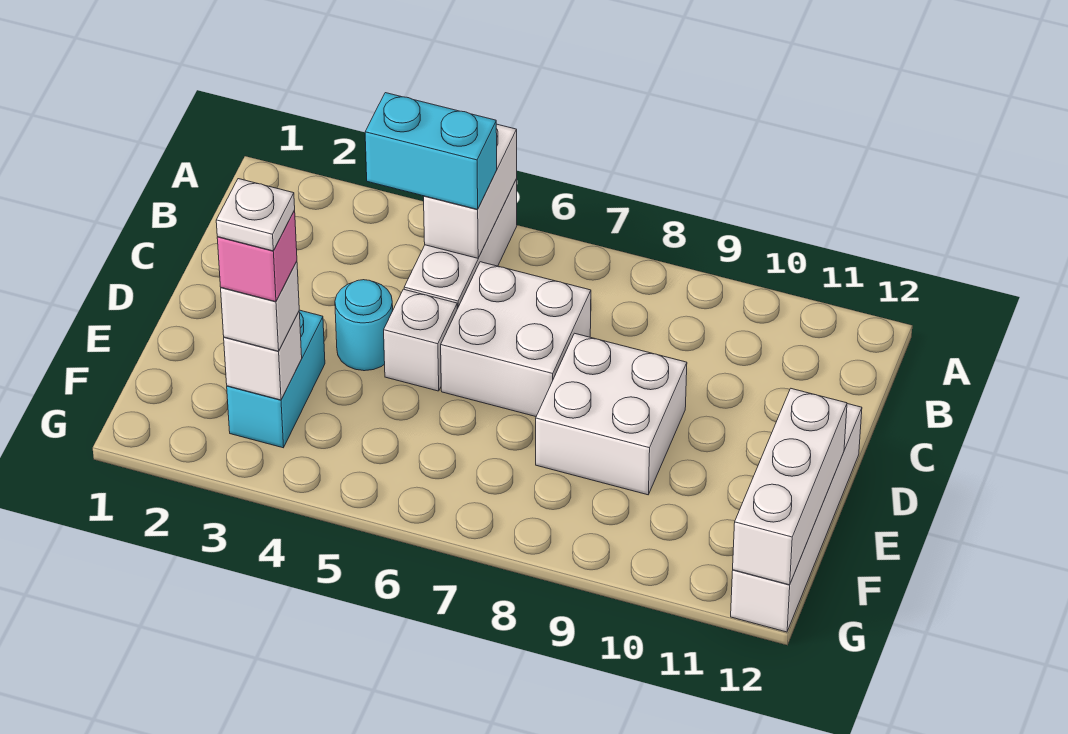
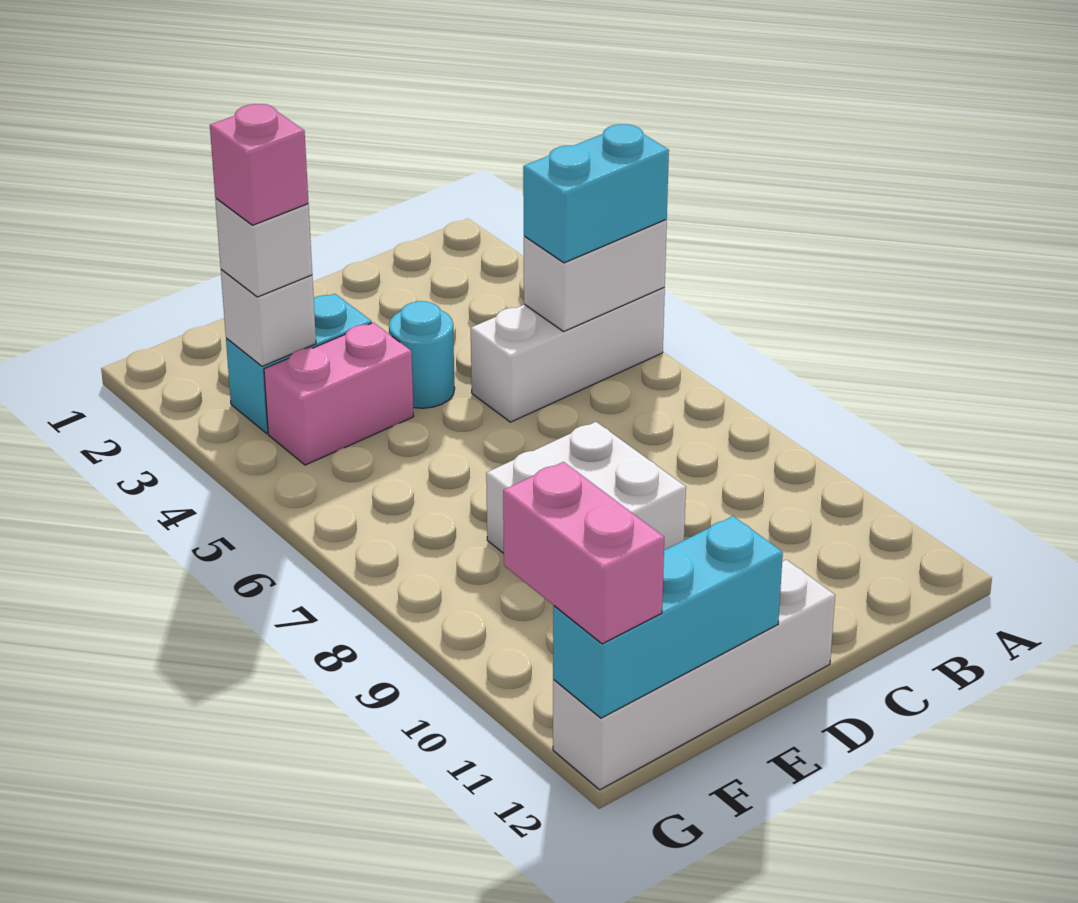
cyan 1x2 brick [365,93,497,209] -> cyan 1x2 brick turned to [523,124,669,263]
white 2x2 brick [441,262,591,416] -> none
white 1x1 brick [384,289,457,391] -> none
none -> pink 1x2 brick [264,323,414,465]
white 1x3 brick [733,389,847,585] -> cyan 1x3 brick [553,516,783,718]
white 1x1 plate [216,179,295,251] -> none
none -> pink 1x2 brick [503,462,664,644]

